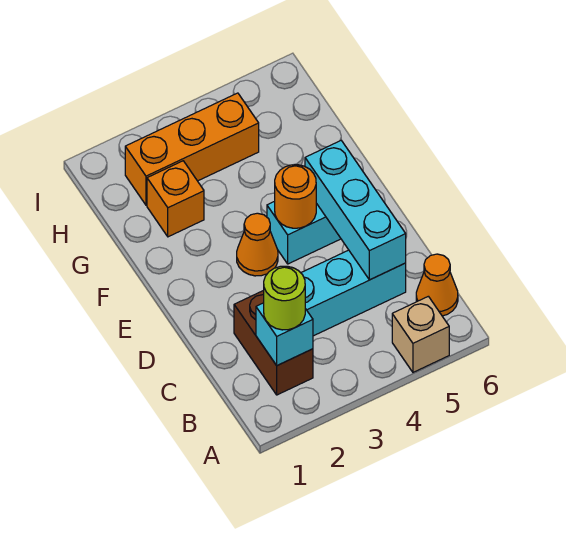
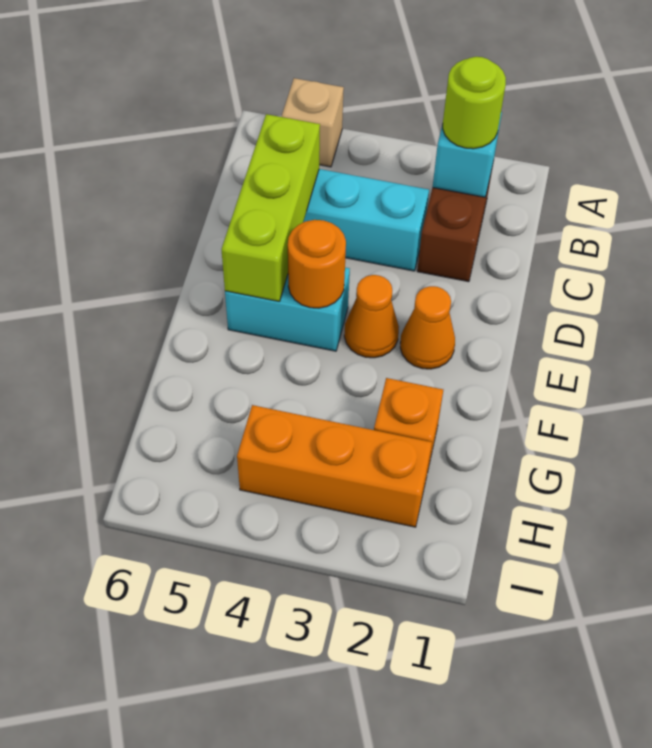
orange 1x1 cone [416,254,458,316] -> orange 1x1 cone moved to [400,286,455,369]
cyan 1x3 brick [305,140,406,280] -> lime 1x3 brick [221,114,320,301]

